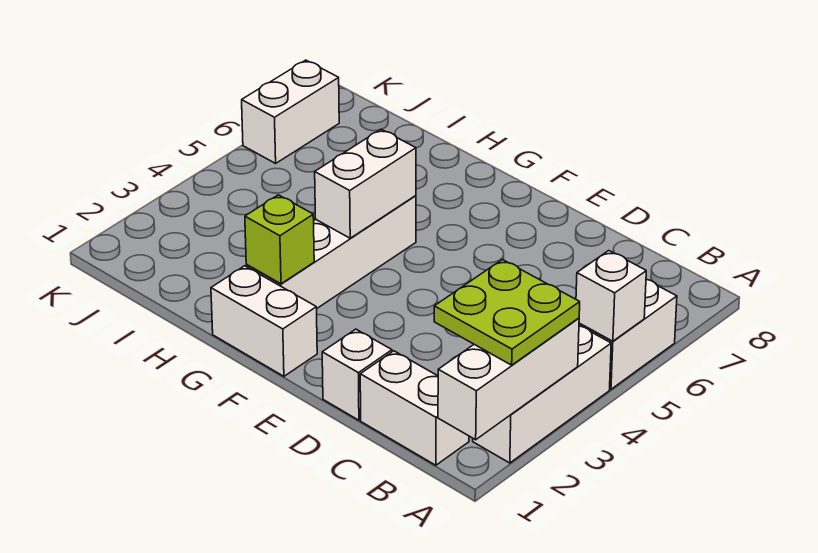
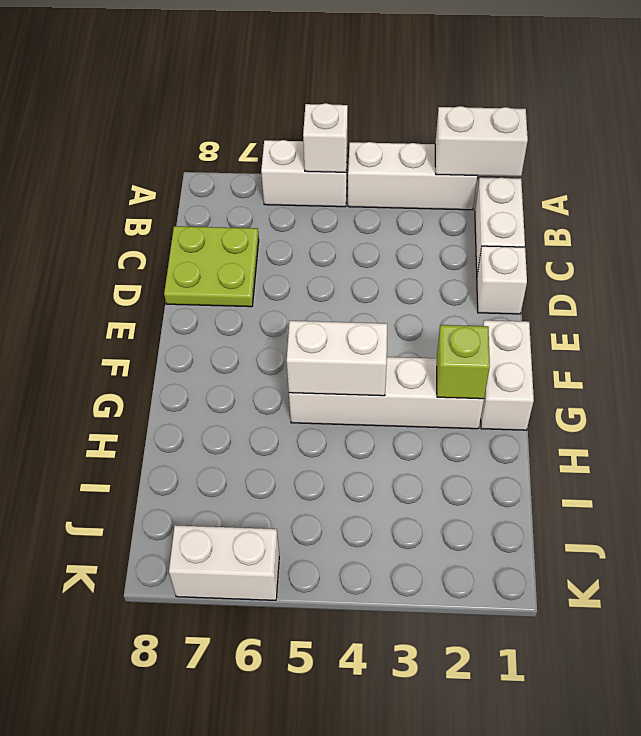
white 1x3 brick [438,318,579,440] -> white 1x2 brick [435,106,528,176]
lime 2x2 plate [434,260,580,365] -> lime 2x2 plate moved to [164,226,259,307]

